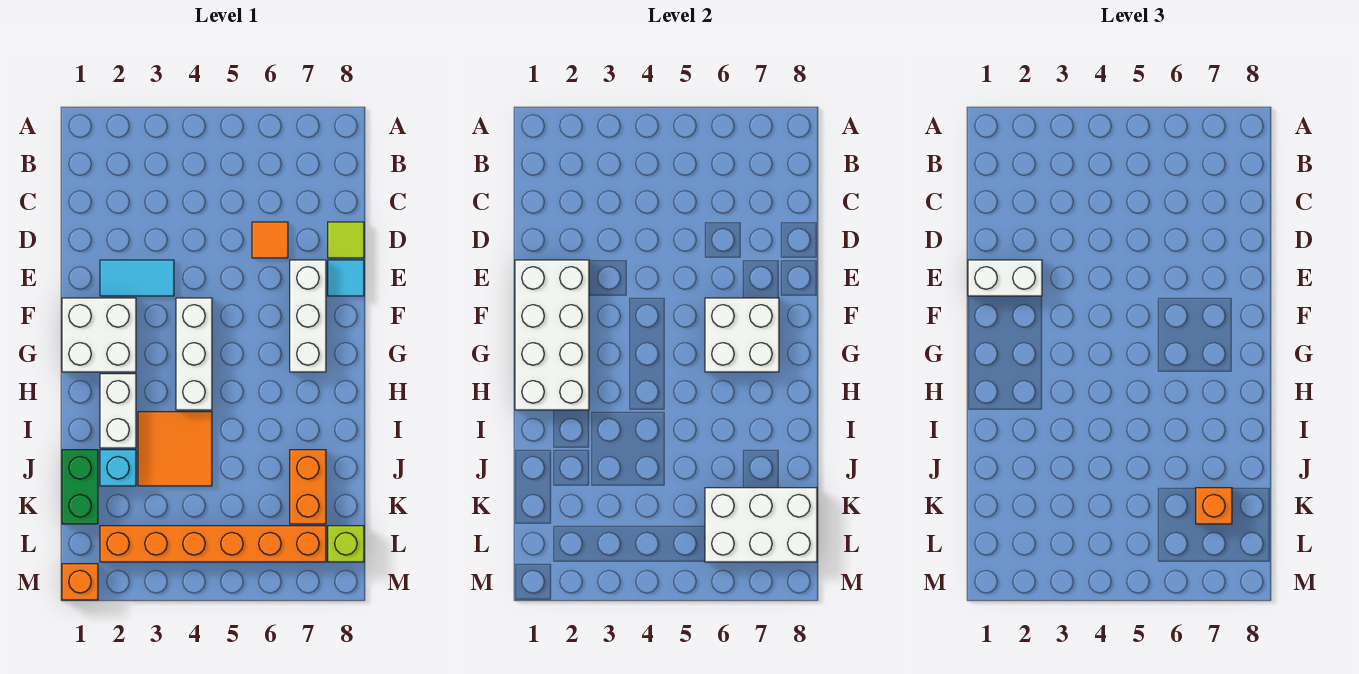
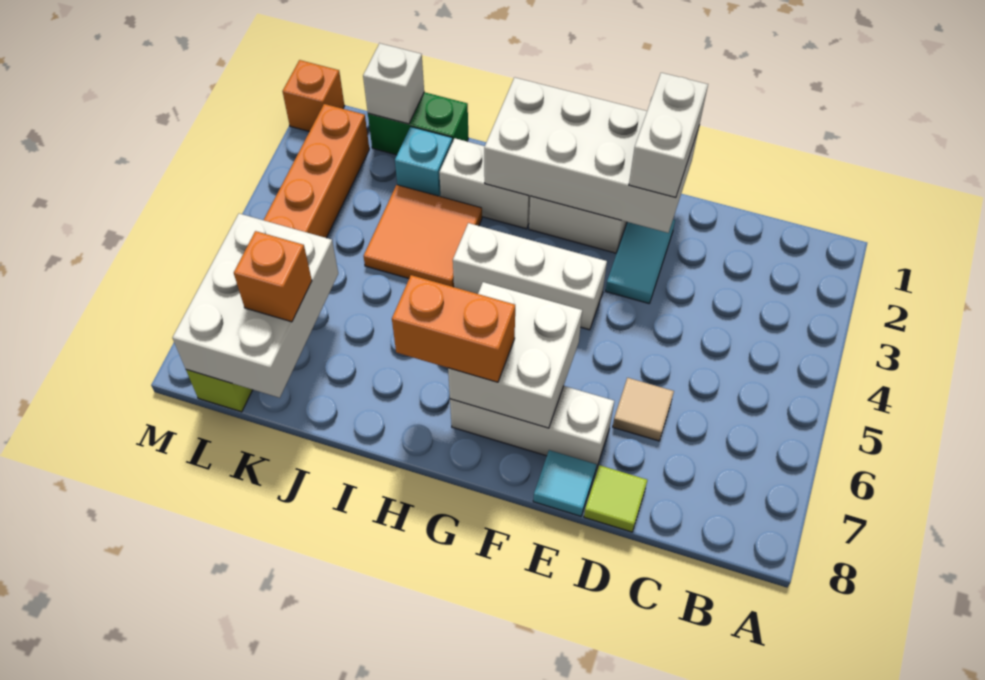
orange 1x1 tile [252,222,288,258] -> tan 1x1 tile [613,378,674,441]
orange 1x2 brick [290,450,326,524] -> orange 1x2 brick moved to [392,275,515,382]
none -> white 1x1 brick [363,43,424,124]

